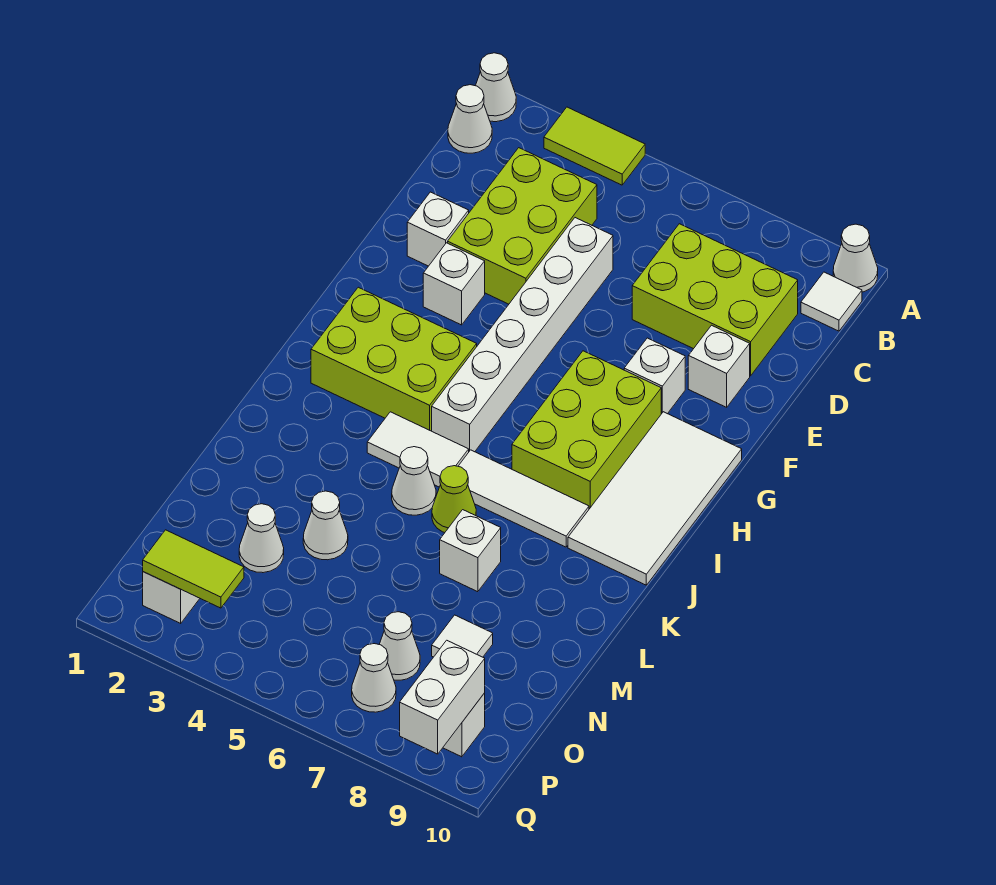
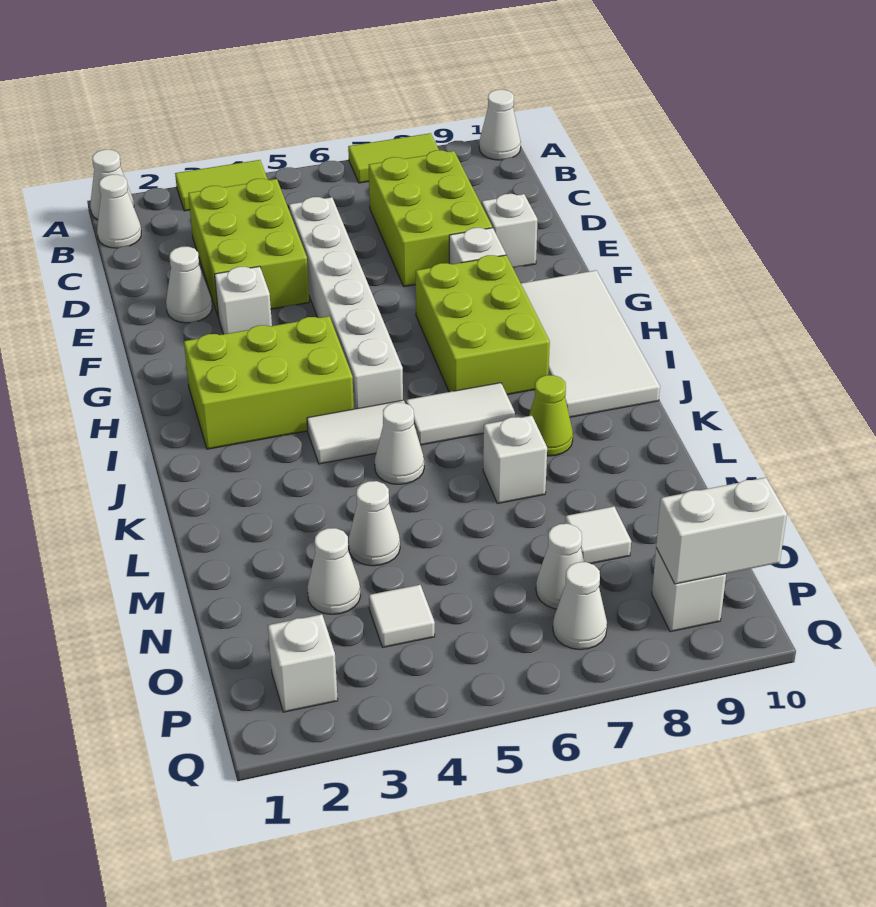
white 1x1 tile [801,272,862,331] -> white 1x1 tile moved to [369,585,435,647]
lime 2x3 brick [632,224,798,376] -> lime 2x3 brick turned to [369,150,492,286]
white 1x1 brick [407,192,469,266] -> white 1x1 cone [166,247,212,323]
white 1x3 tile [458,450,589,547] -> white 1x2 tile [406,383,515,445]
lime 1x1 cone [432,466,476,533] -> lime 1x1 cone moved to [529,375,573,456]
lime 1x2 tile [143,530,244,608] -> lime 1x2 tile moved to [348,133,439,183]
white 1x2 brick [400,640,485,754] -> white 1x2 brick turned to [656,477,787,584]

